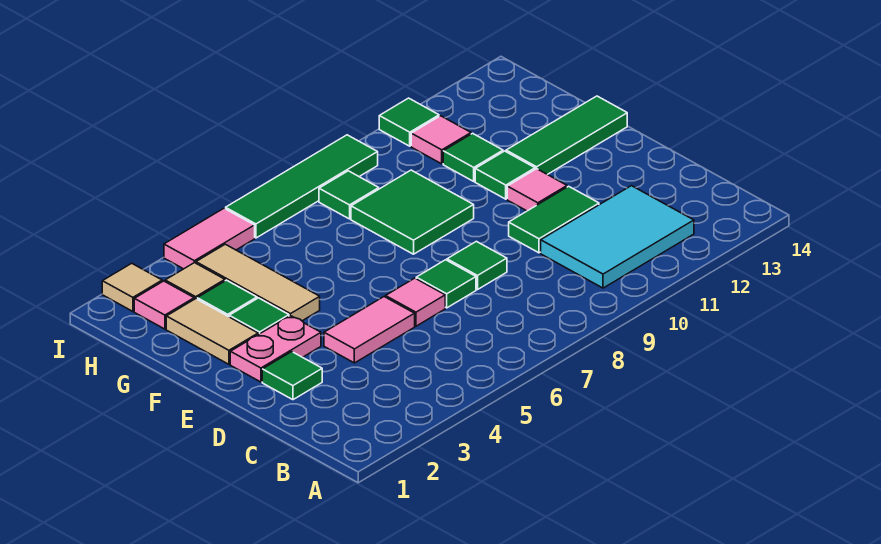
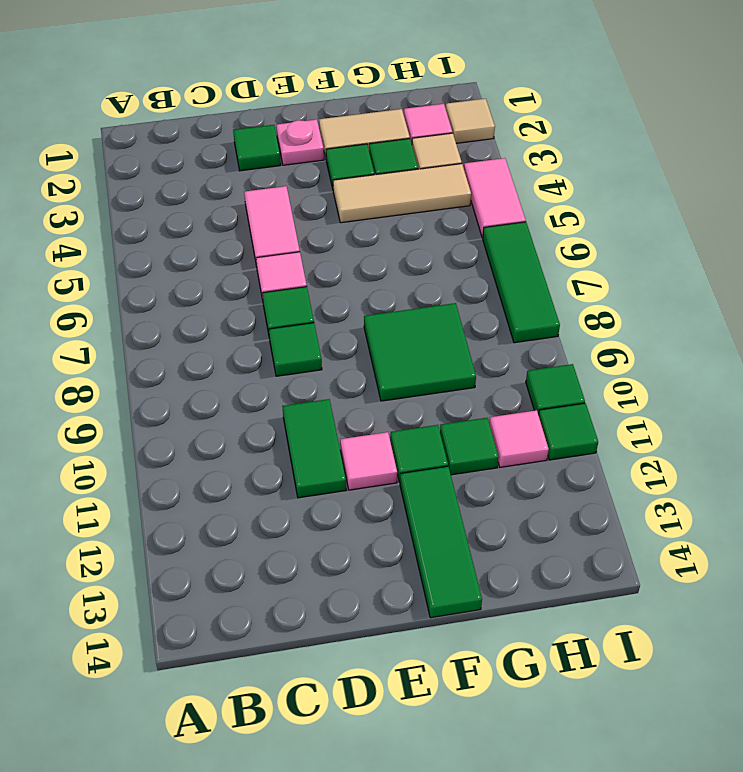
cyan 2x3 tile [541,186,694,288] -> none
pink 1x2 plate [230,316,321,382] -> pink 1x1 plate [276,119,324,165]
green 1x1 tile [319,171,379,219] -> green 1x1 tile moved to [526,364,585,415]
green 1x4 tile [226,135,378,238] -> green 1x3 tile [483,222,560,343]

